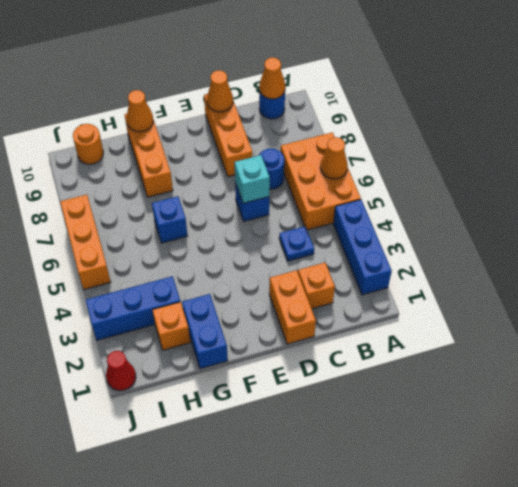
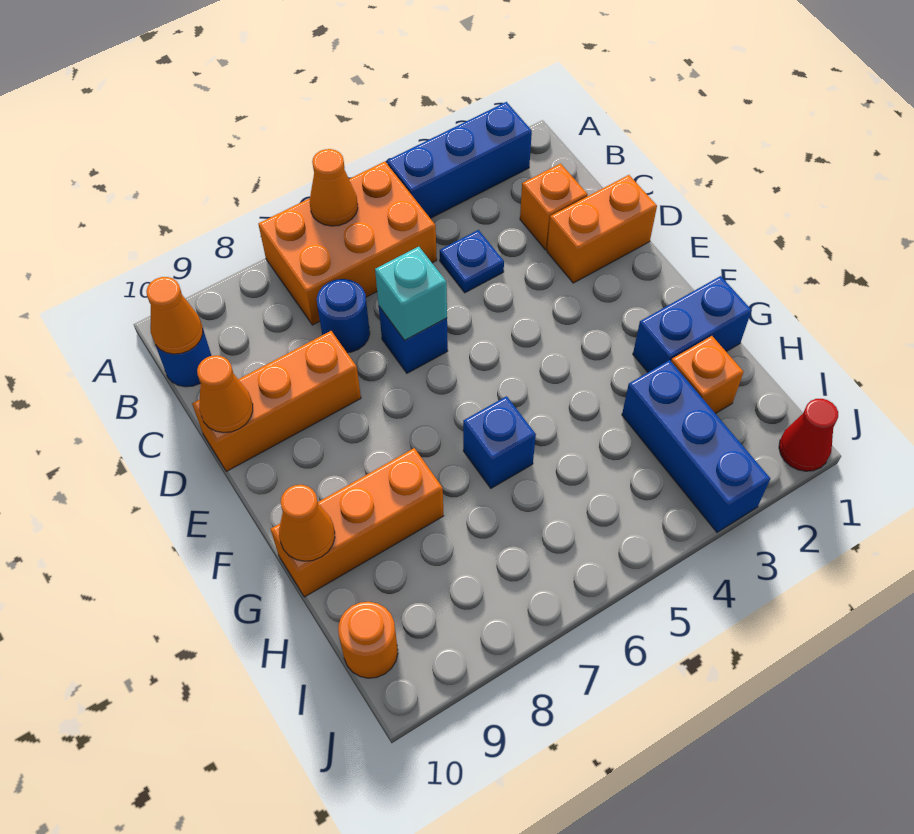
orange 1x3 brick [60,195,111,289] -> none

